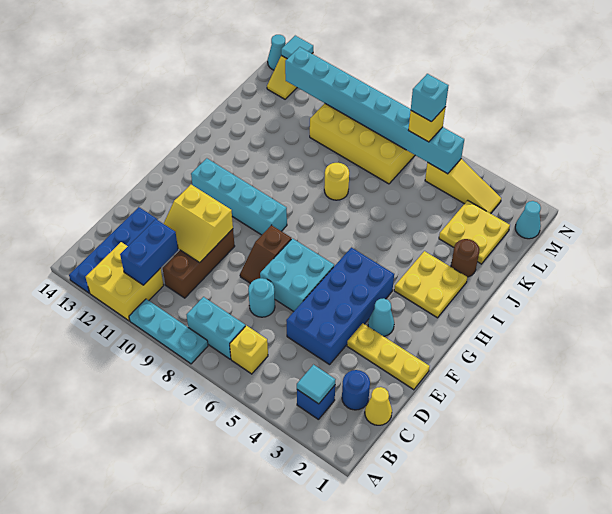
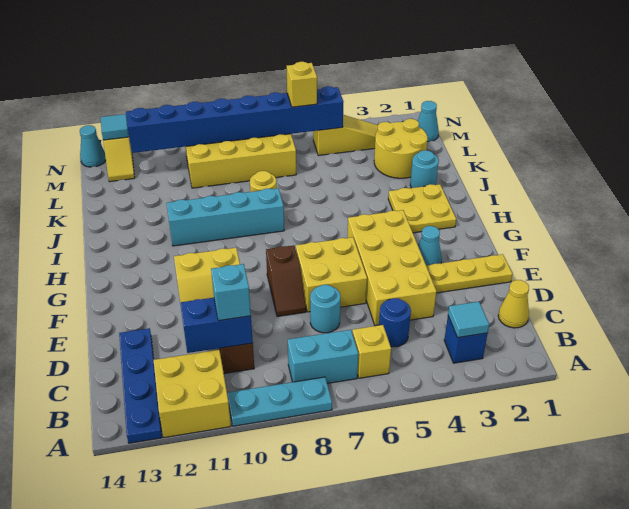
blue 1x2 brick [120,219,178,285] -> blue 1x2 brick turned to [180,298,253,353]
blue 1x1 round brick [342,370,370,410] -> blue 1x1 round brick moved to [379,298,411,347]
blue 2x4 brick [286,248,394,365] -> yellow 2x4 brick [347,210,437,325]
cyan 2x2 brick [260,239,334,312] -> yellow 2x2 brick [296,237,367,312]
cyan 1x4 brick [191,158,287,235] -> cyan 1x4 brick moved to [167,188,284,246]
brown 1x1 round brick [451,239,480,277] -> cyan 1x1 round brick [410,150,439,188]
yellow 2x2 plate [439,200,510,264] -> yellow 2x2 round brick [374,119,428,178]
cyan 1x8 brick [285,47,464,174] -> blue 1x8 brick [126,86,344,153]
cyan 1x1 brick [411,74,448,122] -> cyan 1x1 brick moved to [211,264,251,321]

